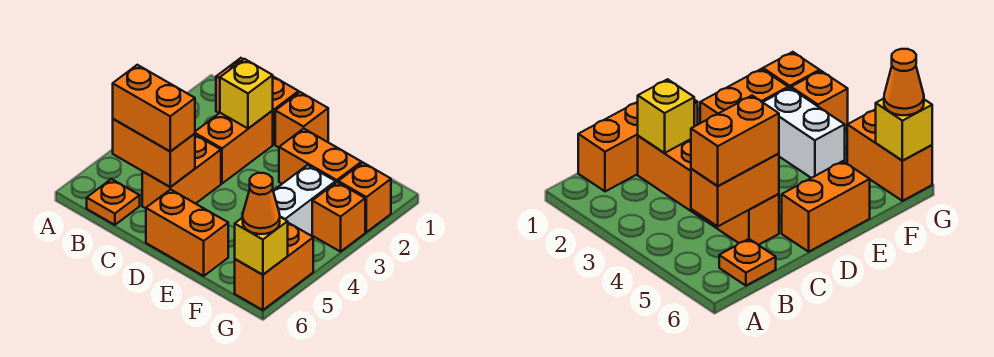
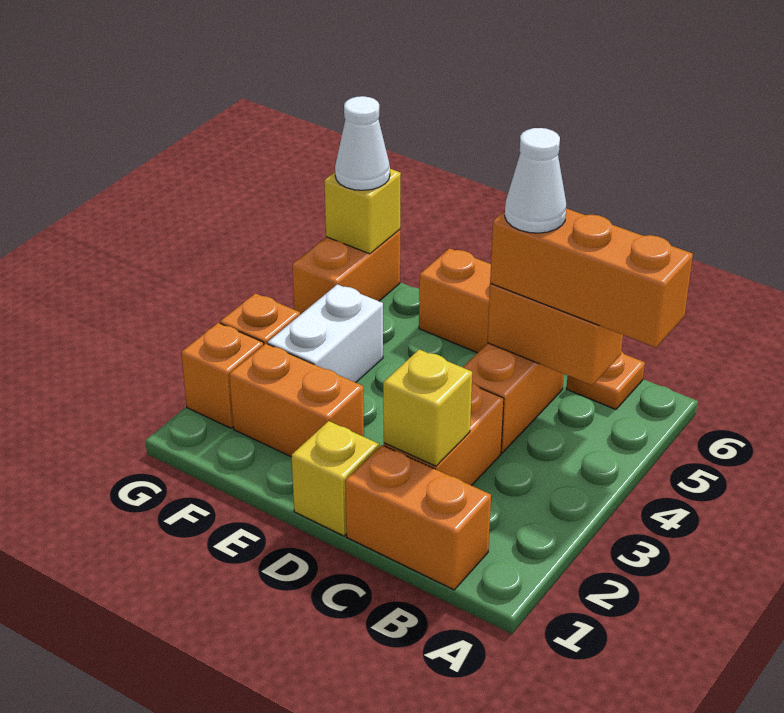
orange 1x2 brick [113,65,195,152] -> orange 1x3 brick [490,208,693,347]
none -> white 1x1 cone [505,128,567,233]
orange 1x1 brick [275,92,328,147] -> yellow 1x1 brick [292,421,379,536]
orange 1x1 cone [243,173,280,234] -> white 1x1 cone [335,96,390,190]

